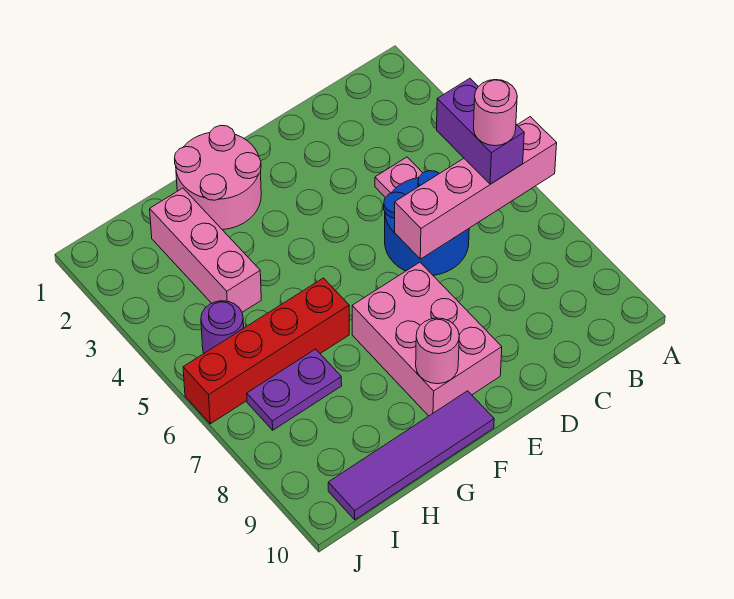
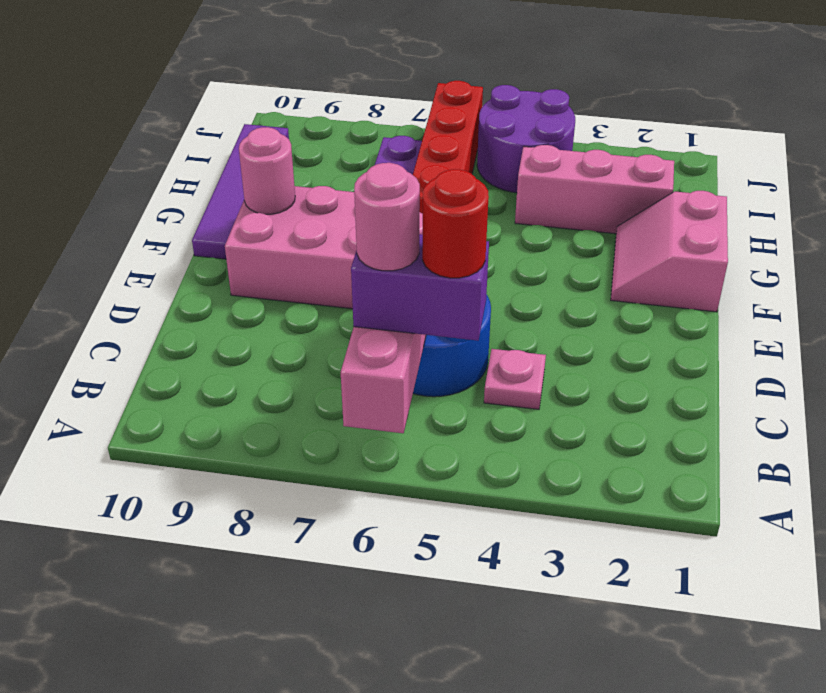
none -> red 1x1 round brick [422,169,489,278]
pink 2x2 round brick [174,125,261,230] -> pink 2x2 slope [611,191,728,312]
purple 1x1 round brick [201,301,244,353] -> purple 2x2 round brick [477,85,575,193]

